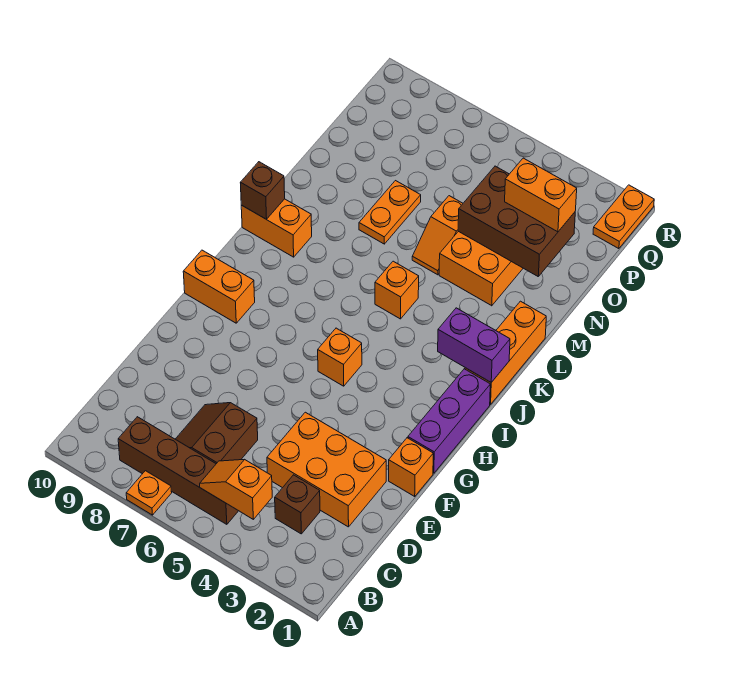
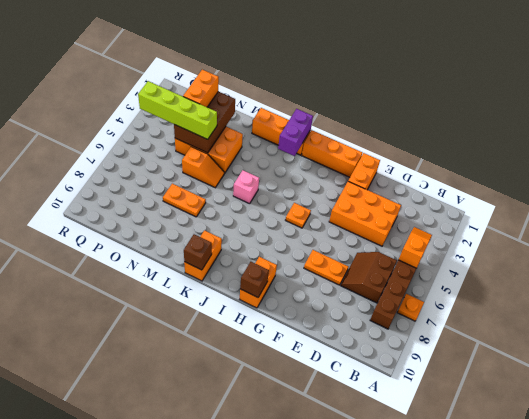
orange 1x2 slope [200,460,272,519] -> orange 1x2 slope turned to [399,227,432,268]
brown 1x1 brick [275,475,320,534] -> brown 1x1 brick moved to [240,262,269,297]
brown 2x2 slope [176,403,258,464] -> brown 2x2 slope turned to [341,252,397,303]
orange 2x3 brick [267,412,386,527] -> orange 2x3 brick turned to [329,181,401,246]
orange 1x1 brick [389,438,433,496] -> orange 1x2 brick [348,153,380,190]
purple 1x3 brick [408,369,490,473] -> orange 1x3 brick [302,130,362,177]
orange 1x1 brick [318,328,362,386] -> orange 1x1 plate [286,203,311,228]
orange 1x1 brick [375,261,419,319] -> pink 1x1 brick [233,170,259,204]
none -> lime 1x4 brick [138,81,217,139]
orange 1x2 plate [593,185,654,249] -> orange 1x2 plate moved to [304,250,348,285]

